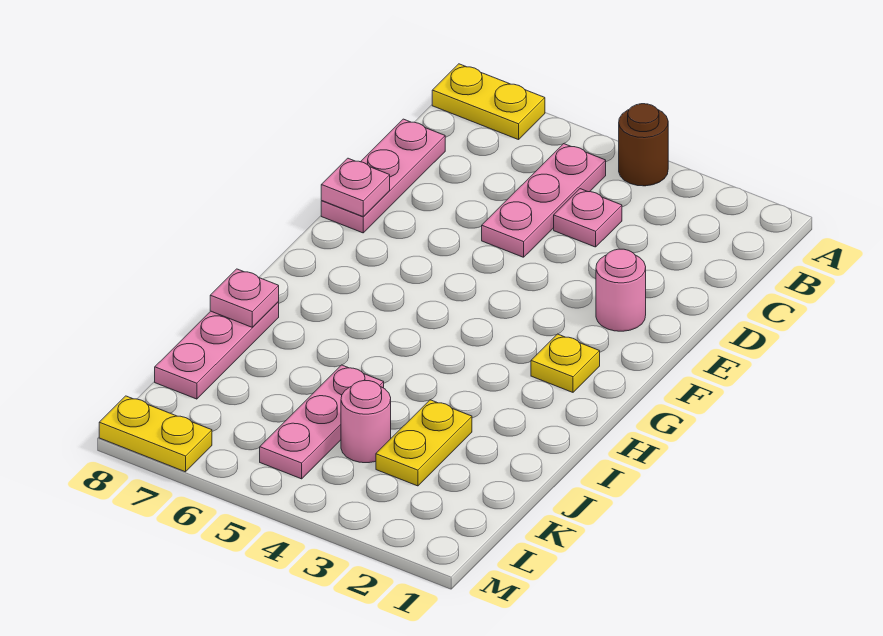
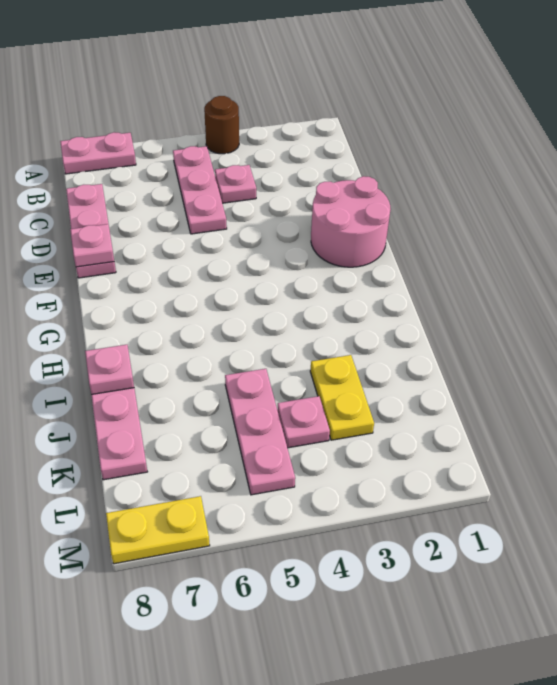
yellow 1x2 plate [432,64,545,140] -> pink 1x2 plate [60,132,136,174]
pink 1x1 round brick [596,249,646,331] -> pink 2x2 round brick [311,176,391,267]
yellow 1x1 plate [531,334,600,392] -> none
pink 1x1 round brick [341,381,391,463] -> pink 1x1 plate [277,396,330,448]

